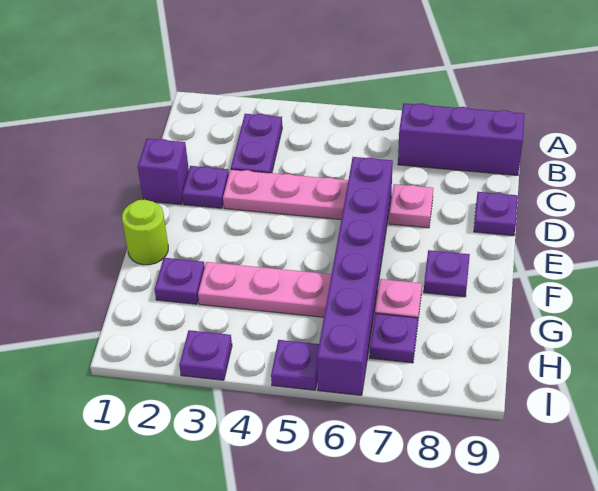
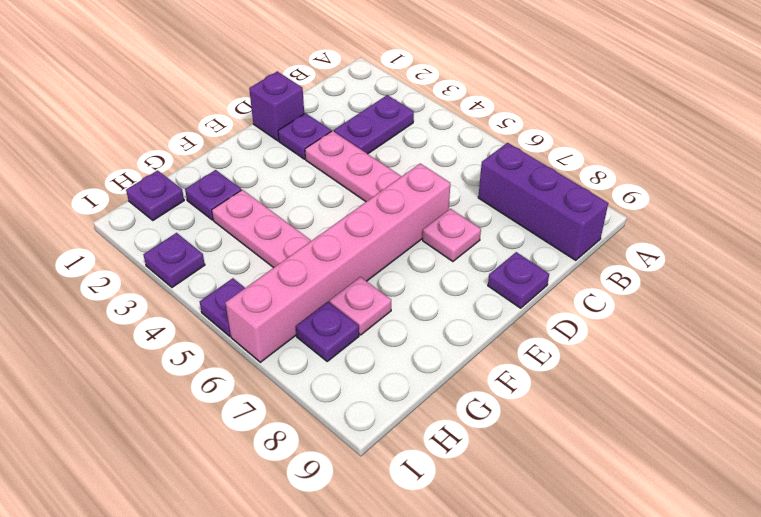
purple 1x6 brick [317,157,393,395] -> pink 1x6 brick [225,164,450,362]
lime 1x1 round brick [122,200,168,265] -> none
purple 1x1 plate [424,250,470,297] -> purple 1x1 plate moved to [126,170,184,220]

